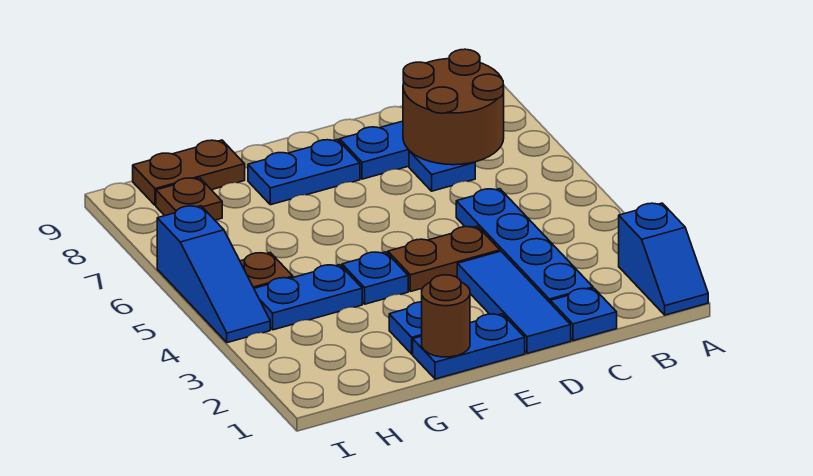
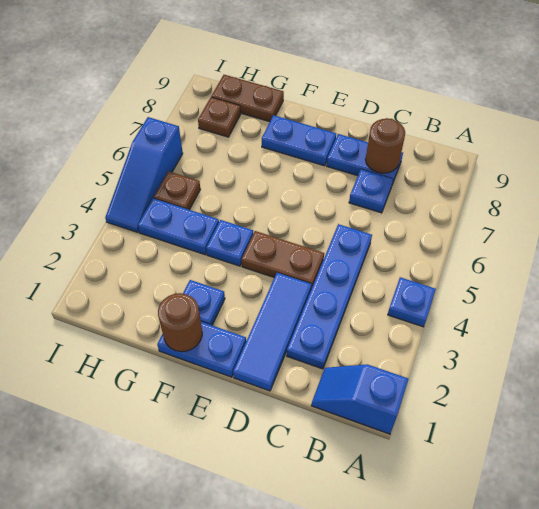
blue 1x2 slope [619,203,708,315] -> blue 1x2 slope turned to [311,364,408,434]
brown 2x2 round brick [403,49,504,165] -> brown 1x1 round brick [366,118,405,173]
blue 1x1 plate [550,288,617,341] -> blue 1x1 plate moved to [388,277,436,327]

